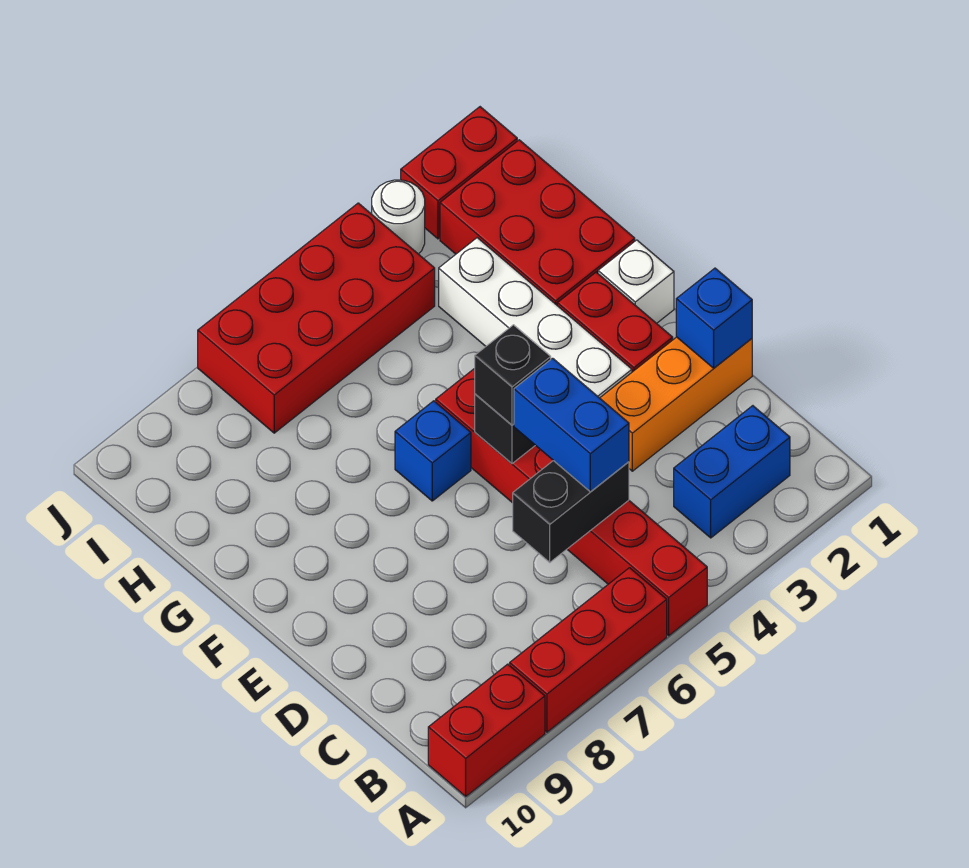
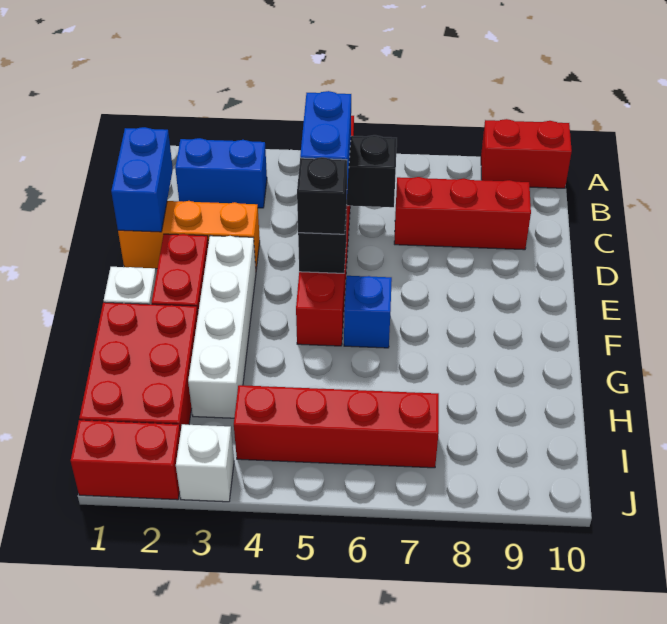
red 1x3 brick [510,568,667,732] -> red 1x3 brick moved to [394,177,531,250]
blue 1x1 brick [676,268,752,368] -> blue 1x2 brick [111,127,173,232]
red 2x4 brick [198,203,435,433] -> red 1x4 brick [234,385,439,468]
white 1x1 round brick [372,180,425,254] -> white 1x1 brick [176,424,234,502]

